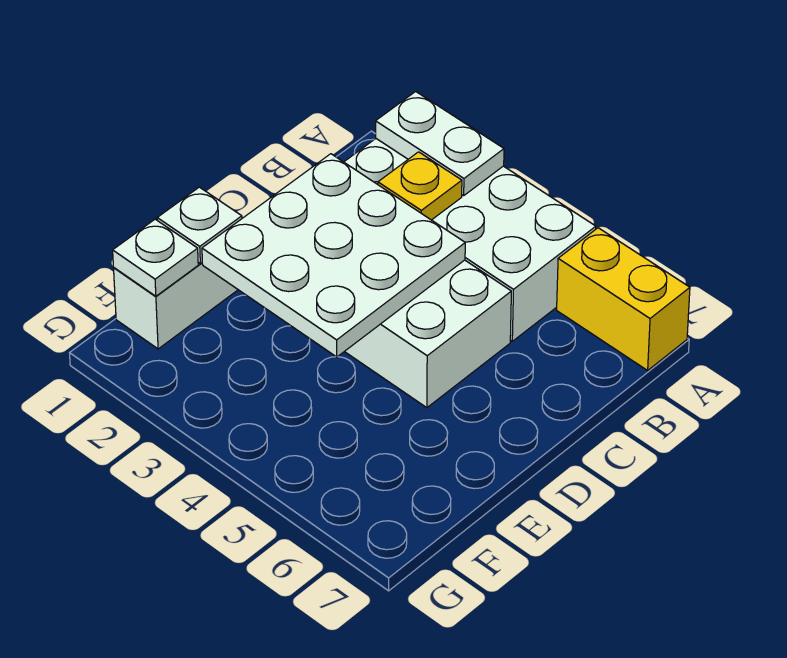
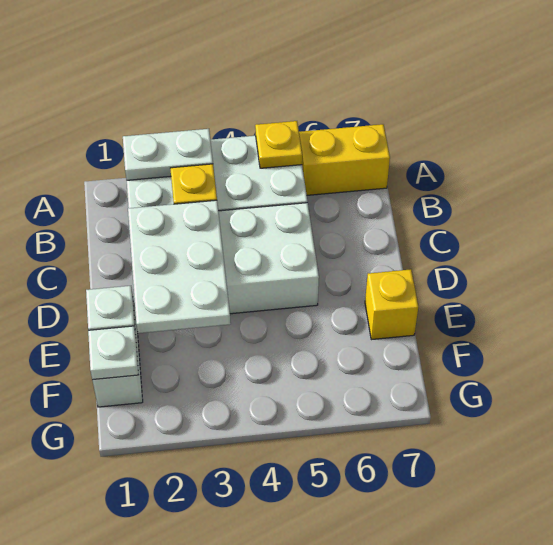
none -> yellow 1x1 plate [255,121,302,168]
white 3x3 plate [202,154,465,357] -> white 2x3 plate [128,200,231,333]
none -> yellow 1x1 brick [365,269,418,340]

